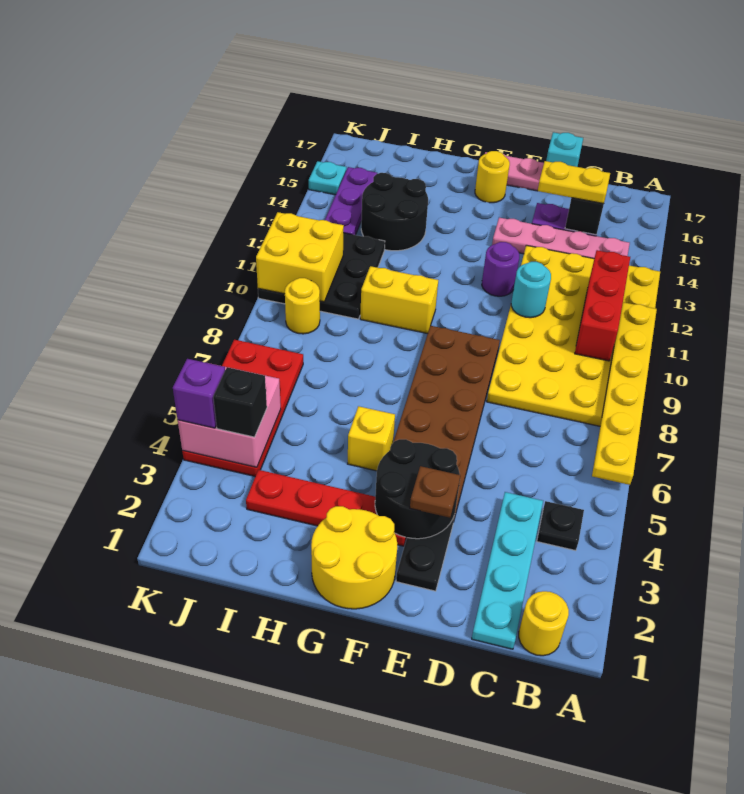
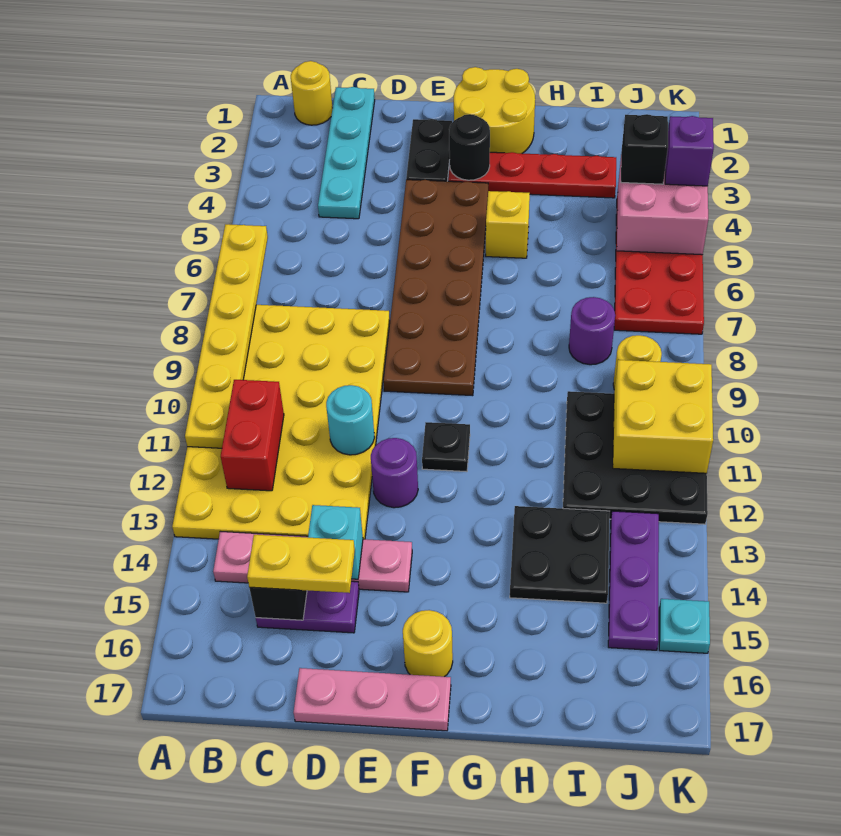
black 1x1 plate [537,501,584,551] -> black 1x1 plate moved to [422,422,470,472]
red 1x3 brick [575,250,630,361] -> red 1x2 brick [221,380,284,491]
cyan 1x1 brick [546,132,583,167] -> cyan 1x1 brick moved to [308,505,363,579]
black 2x2 round brick [375,439,460,539] -> black 1x1 round brick [449,114,490,180]
brown 1x1 plate [410,466,460,518] -> none
yellow 1x2 brick [360,266,438,334] -> none
black 2x2 round brick [361,173,428,251] -> black 2x2 plate [510,506,610,603]
none -> purple 1x1 round brick [569,297,615,365]

